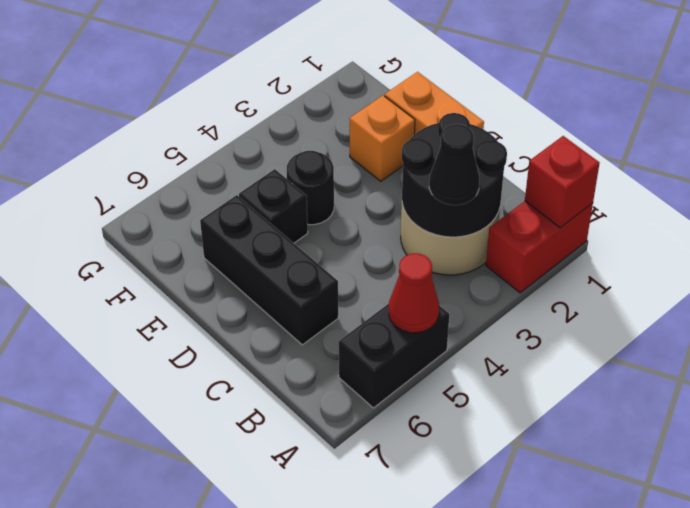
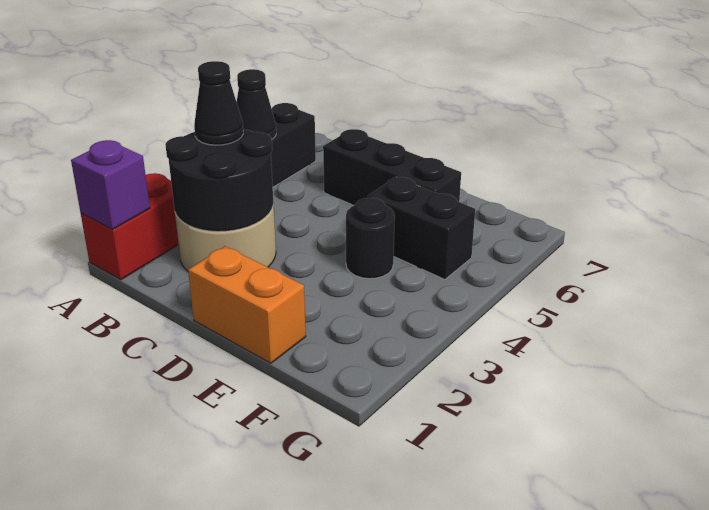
red 1x1 brick [525,136,599,228] -> purple 1x1 brick [71,140,150,229]
red 1x1 cone [389,253,439,333] -> black 1x1 cone [236,69,276,139]
orange 1x1 brick [350,95,415,181] -> none
black 1x1 brick [239,169,308,243] -> black 1x2 brick [368,177,475,279]

